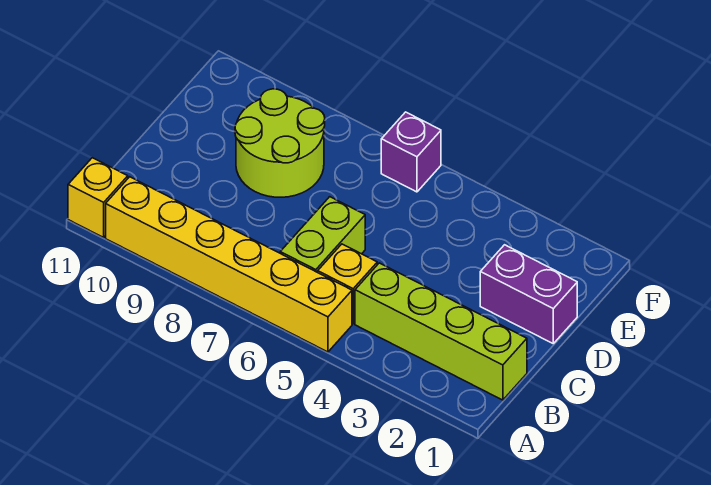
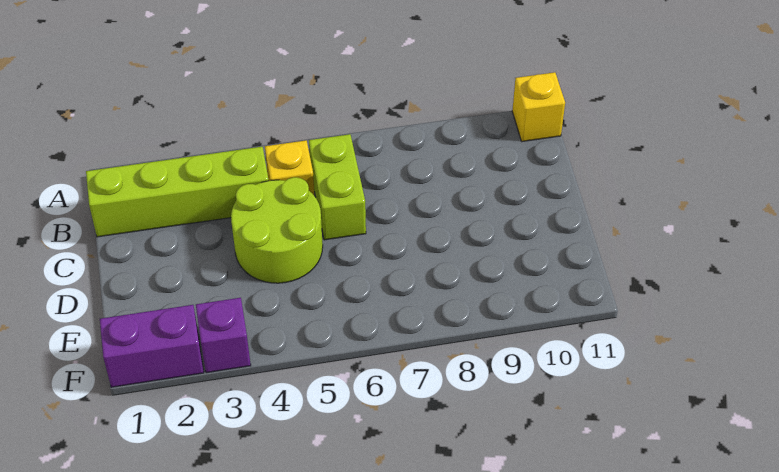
yellow 1x6 brick [106,177,352,352] -> none
purple 1x2 brick [480,245,577,343] -> purple 1x2 brick moved to [100,305,204,387]
lime 2x2 round brick [235,89,325,197] -> lime 2x2 round brick moved to [231,177,323,283]
purple 1x1 brick [381,112,441,192] -> purple 1x1 brick moved to [196,298,251,373]

